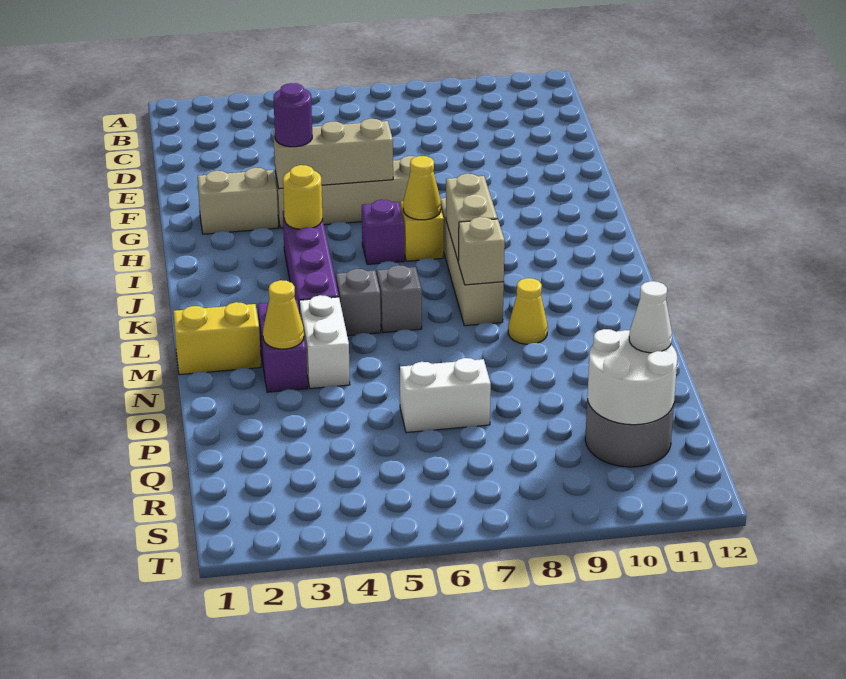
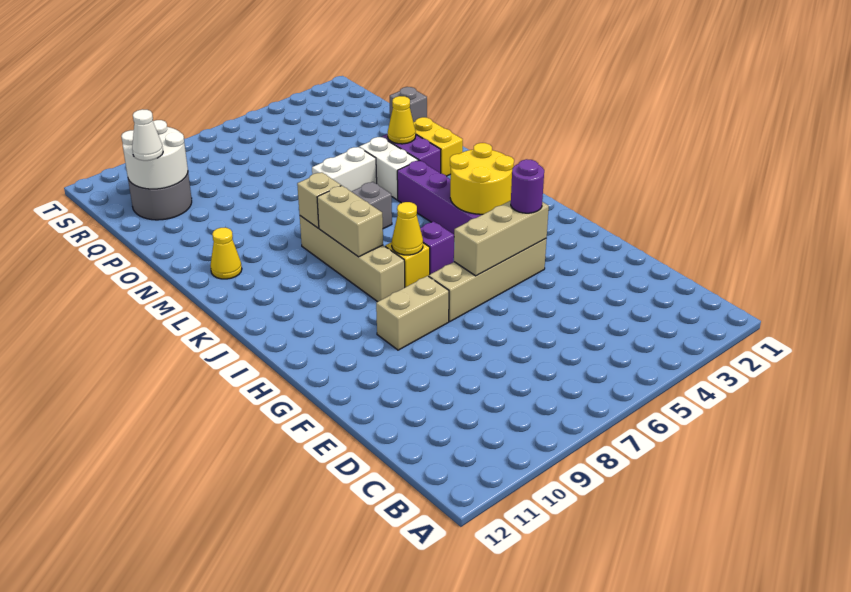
tan 1x2 brick [198,168,278,234] -> tan 1x2 brick moved to [376,276,449,350]
yellow 1x1 round brick [283,165,322,229] -> yellow 2x2 round brick [450,143,514,214]
grey 1x1 brick [336,269,381,336] -> grey 1x1 brick moved to [390,87,427,122]
yellow 1x2 brick [173,302,261,375] -> yellow 1x2 brick turned to [414,117,463,176]
yellow 1x1 cone [508,278,548,344] -> yellow 1x1 cone moved to [210,228,242,279]
white 1x2 brick [400,358,491,433] -> white 1x2 brick moved to [312,147,377,191]

